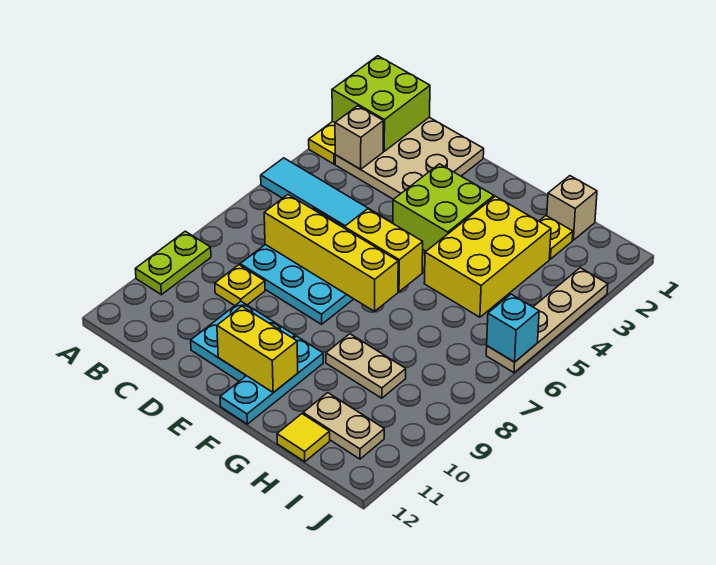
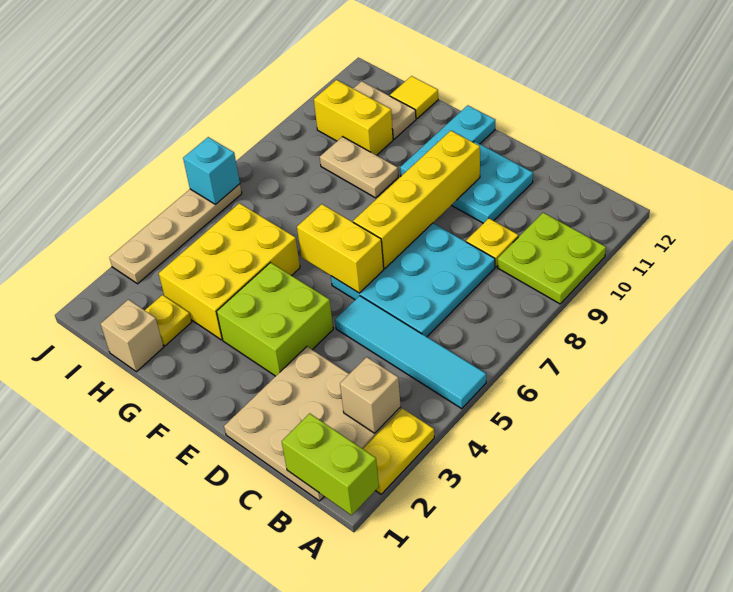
lime 2x2 brick [332,56,430,151] -> lime 1x2 brick [282,413,379,515]
lime 1x2 plate [135,231,211,295] -> lime 2x2 plate [497,213,606,304]
yellow 1x4 brick [264,195,398,311] -> yellow 1x4 brick turned to [353,131,480,269]
yellow 1x2 brick [217,306,298,393] -> yellow 1x2 brick moved to [314,80,393,155]

